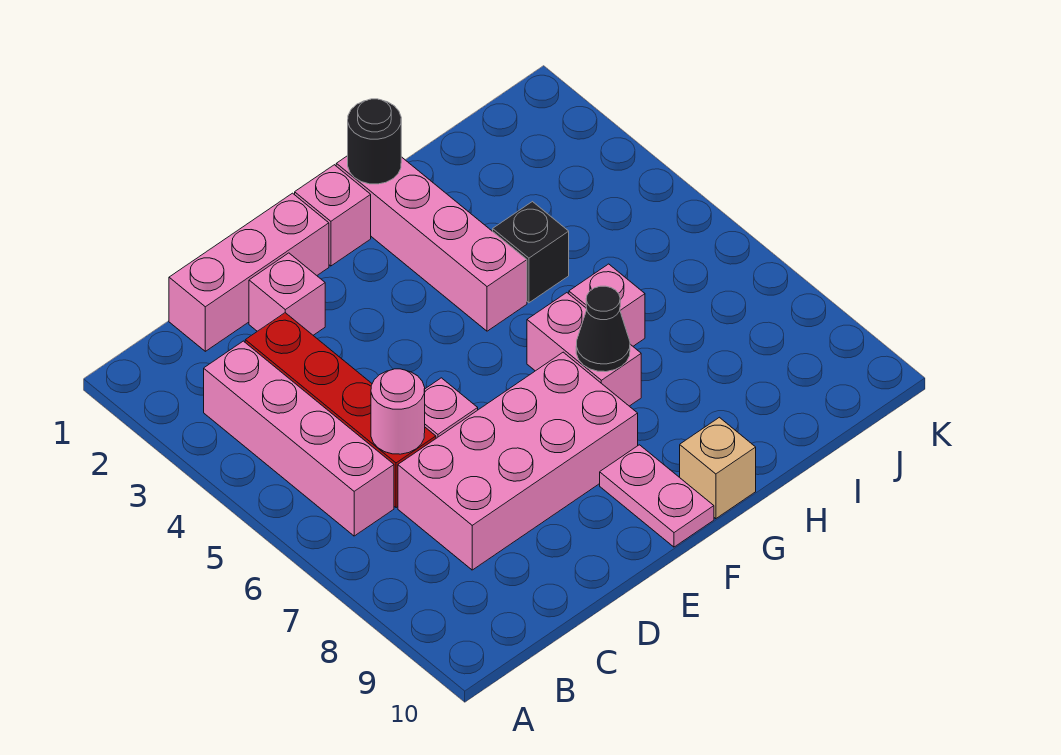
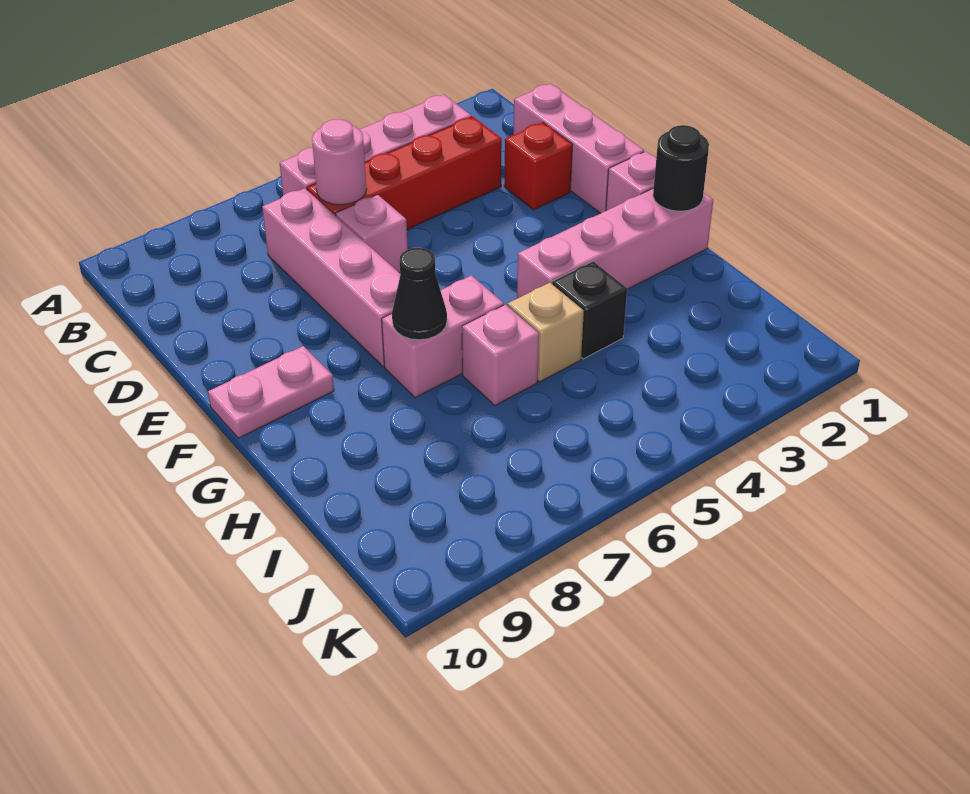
pink 2x4 brick [398,352,638,570] -> pink 1x4 brick [262,188,400,367]
pink 1x1 brick [249,253,325,335] -> red 1x1 brick [504,122,573,210]
tan 1x1 brick [680,417,756,519] -> tan 1x1 brick moved to [508,283,584,382]

